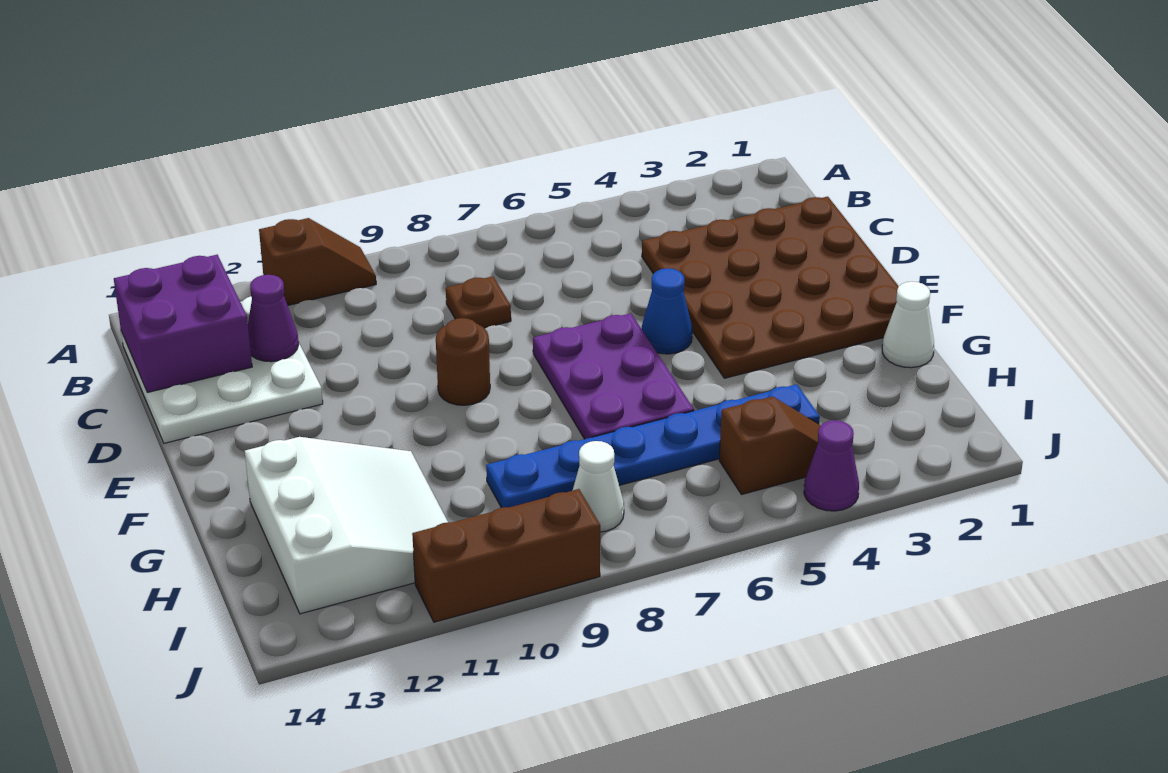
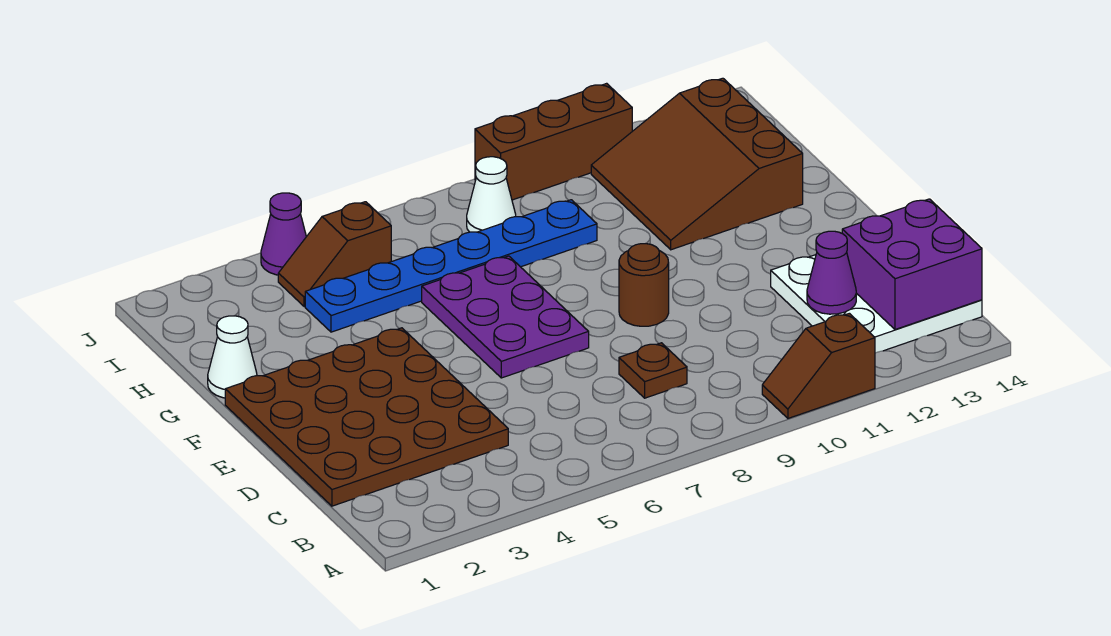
blue 1x1 cone [642,268,692,354] -> none
white 3x3 slope [245,437,448,614] -> brown 3x3 slope [591,78,803,250]

